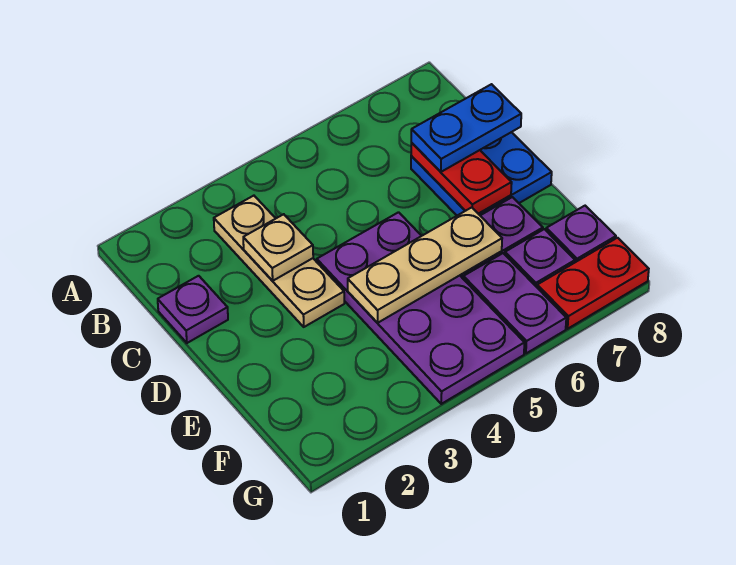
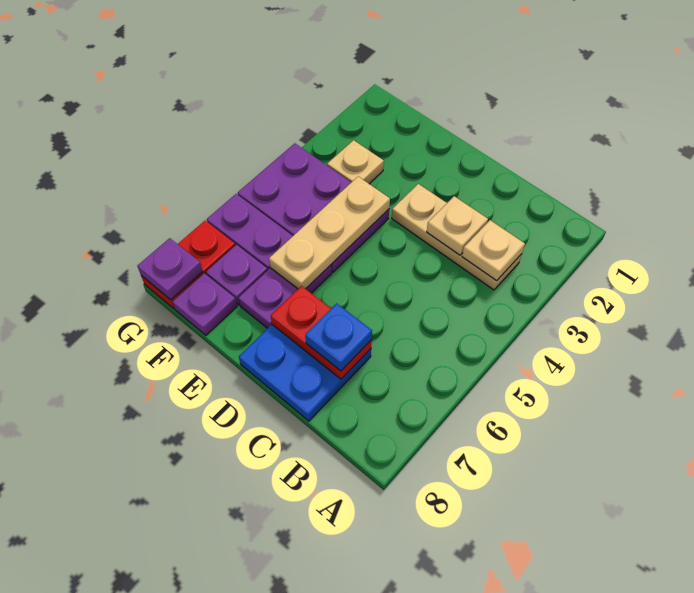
none -> tan 1x1 plate [462,220,525,281]
purple 1x1 plate [158,276,228,343] -> purple 1x1 plate moved to [138,238,203,300]
blue 1x2 plate [411,84,521,172] -> blue 1x1 plate [305,303,372,371]
purple 2x4 plate [317,212,524,404] -> purple 2x3 plate [238,143,389,272]
none -> tan 1x1 plate [327,140,384,184]

